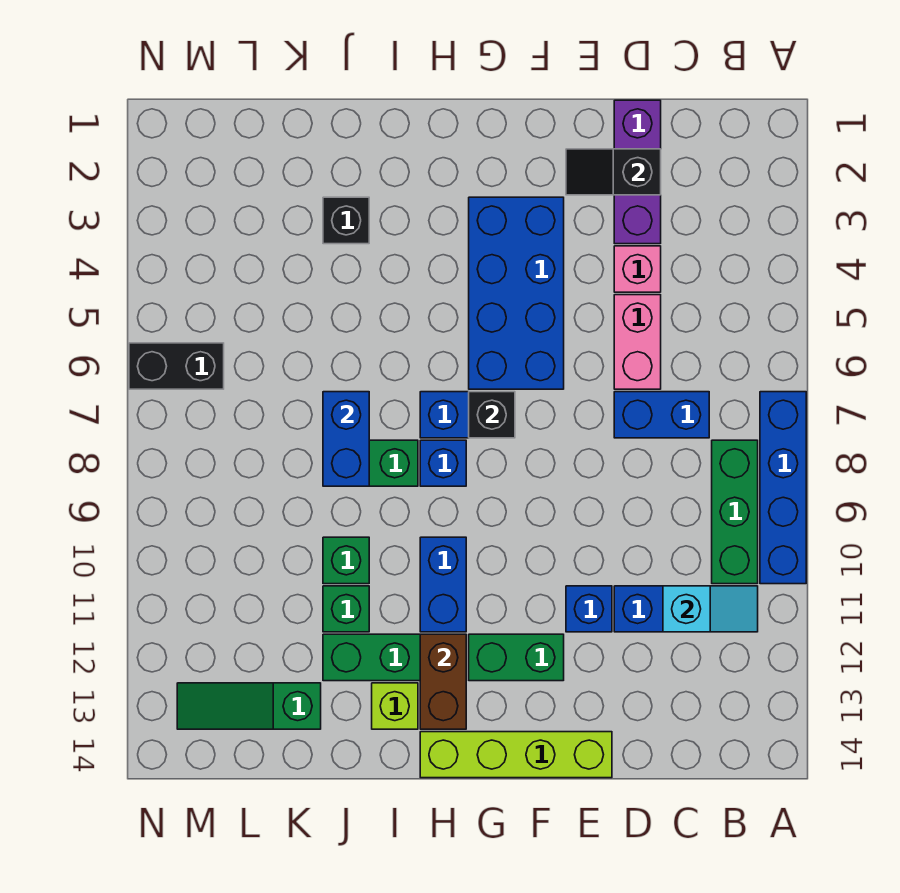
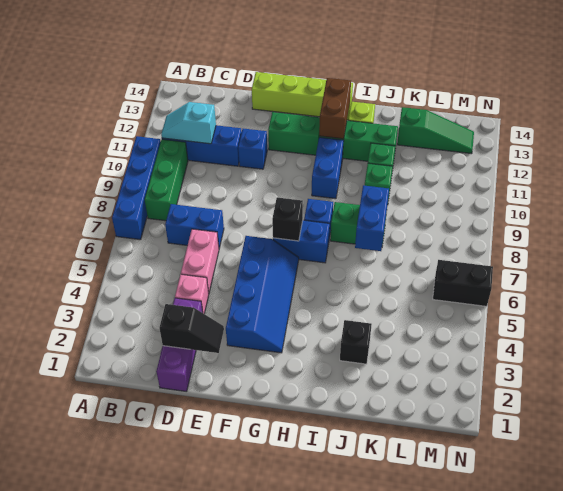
blue 2x4 brick [469,197,564,389] -> blue 2x4 slope [226,236,299,353]

